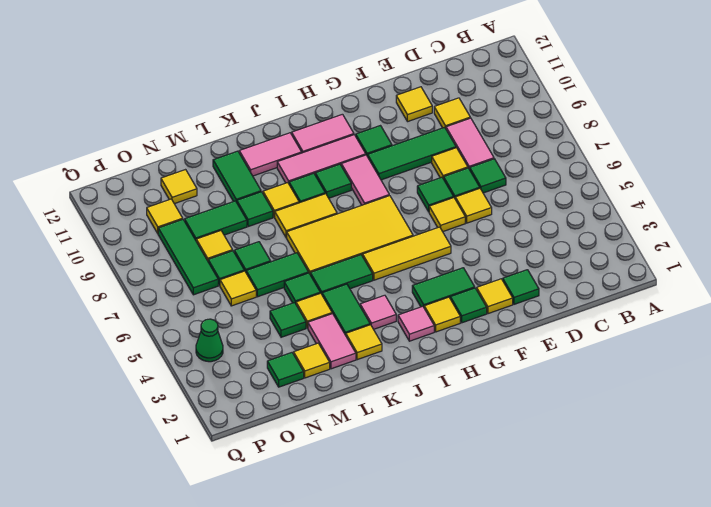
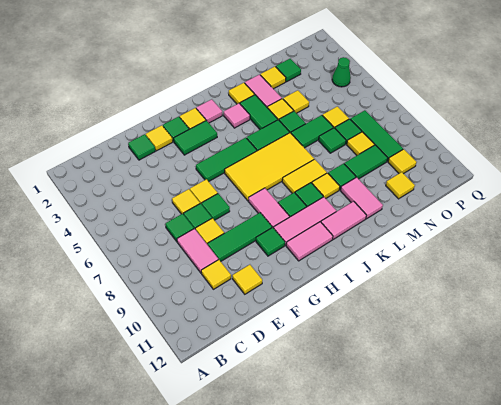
yellow 1x3 tile [363,227,451,280] -> green 1x3 tile [196,138,257,181]
green 1x2 tile [213,151,261,202] -> pink 1x2 tile [341,177,383,219]
green 1x1 tile [270,303,306,337] -> yellow 1x1 tile [283,90,309,113]

